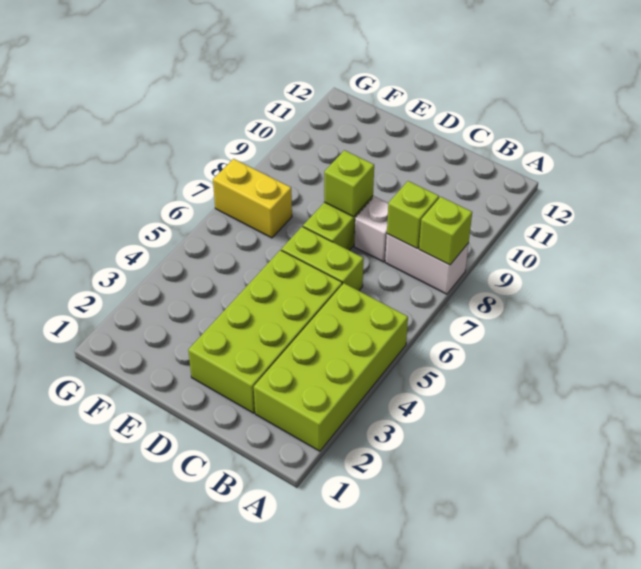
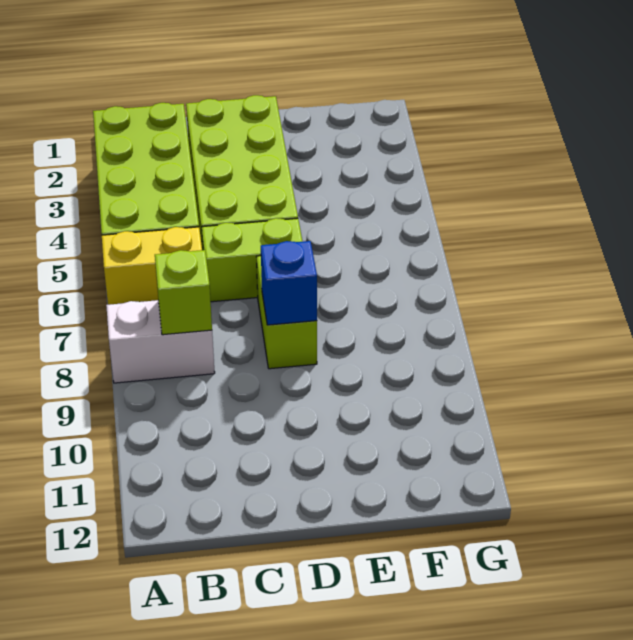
lime 1x1 brick [419,197,472,265] -> none
white 1x1 brick [354,196,388,262] -> none
lime 1x1 brick [324,150,374,217] -> blue 1x1 brick [261,241,317,325]
yellow 1x2 brick [213,159,292,238] -> yellow 1x2 brick moved to [102,227,202,305]

